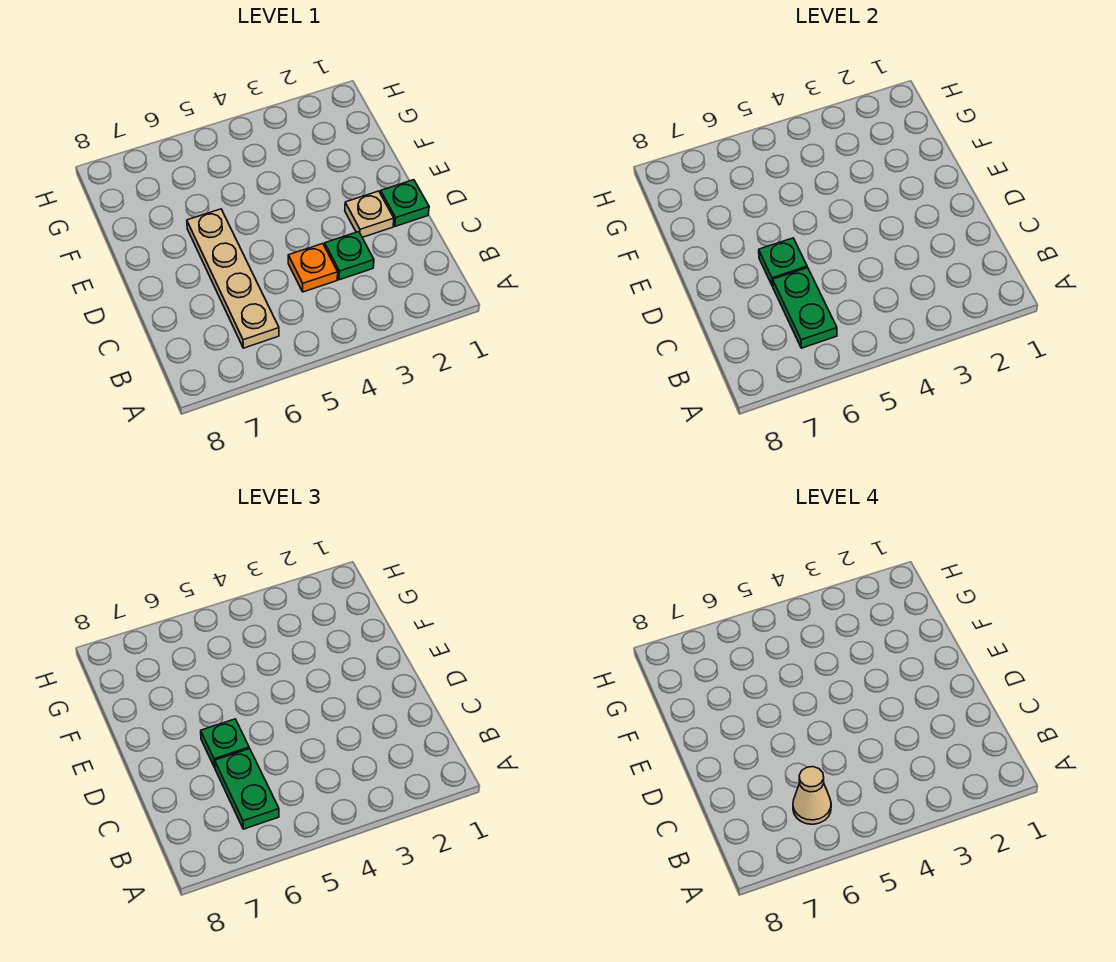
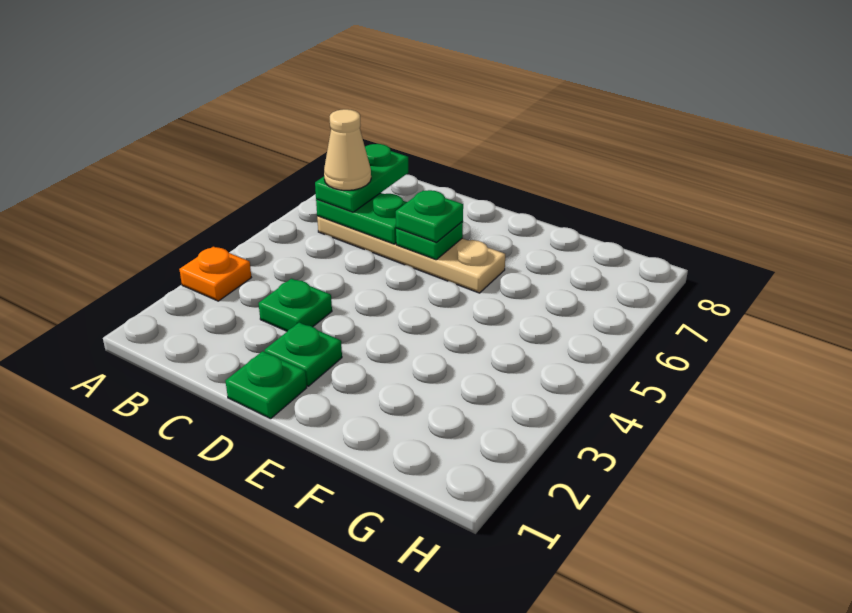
green 1x2 plate [215,749,279,829] -> green 1x2 plate turned to [315,144,408,212]
orange 1x1 plate [288,244,338,292] -> orange 1x1 plate moved to [179,247,251,301]
tan 1x1 plate [345,191,394,237] -> green 1x1 plate [264,323,342,386]

